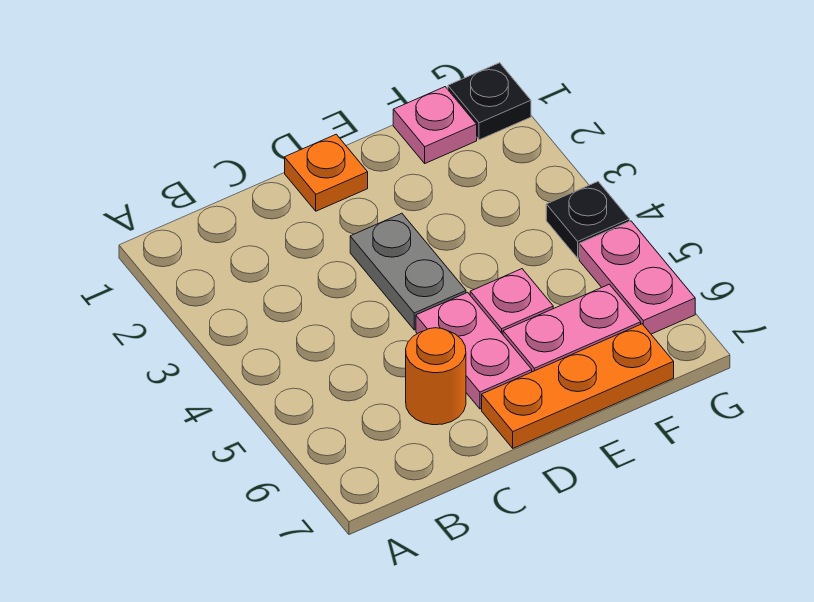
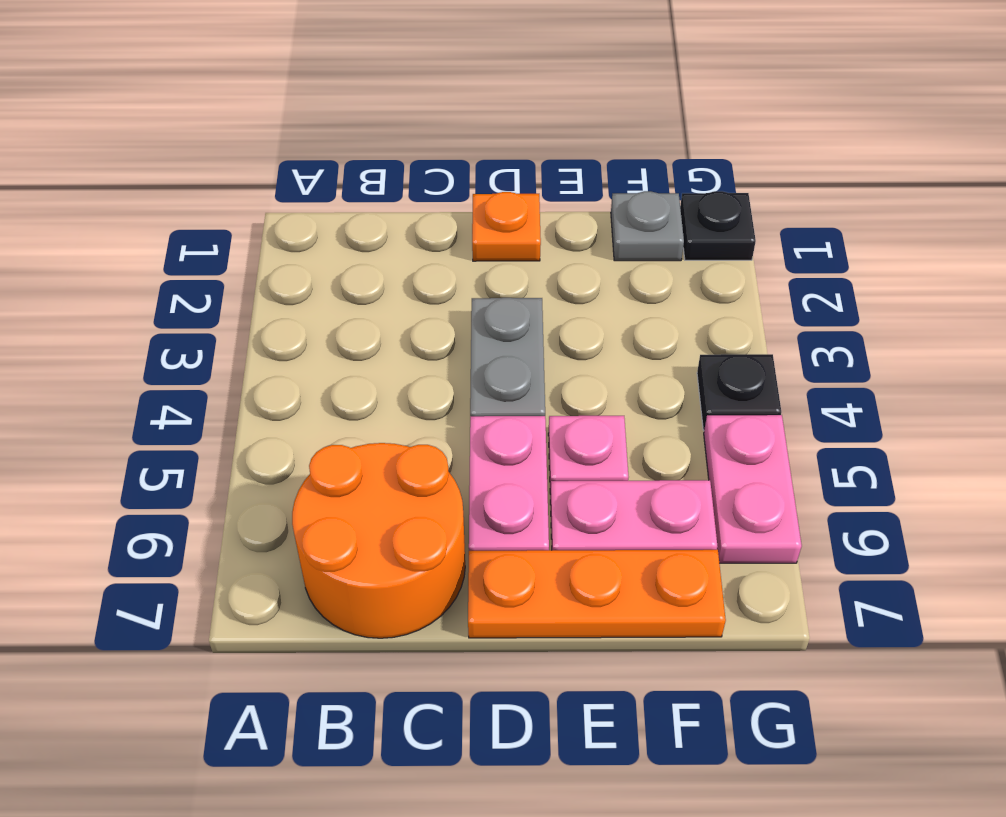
orange 1x1 round brick [406,328,466,425] -> orange 2x2 round brick [292,443,465,638]
pink 1x1 plate [393,87,477,163] -> grey 1x1 plate [611,191,684,261]

